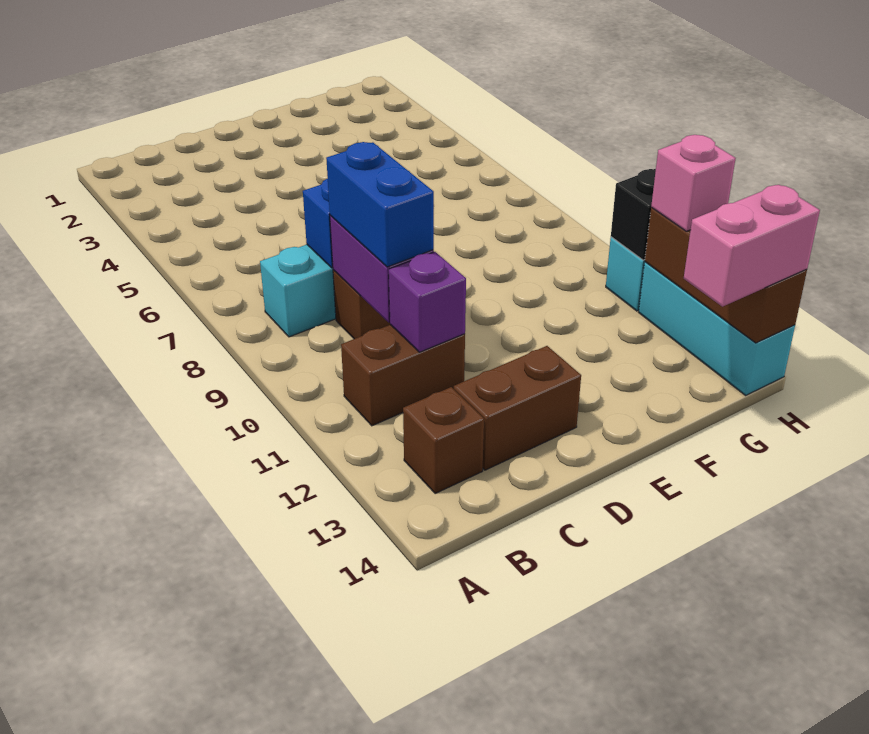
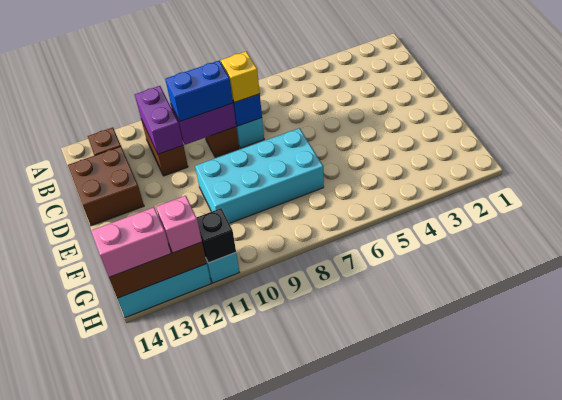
none -> yellow 1x1 brick [221,51,260,103]
purple 1x1 brick [389,252,466,352] -> purple 1x2 brick [135,86,183,154]
brown 1x2 brick [454,346,581,470] -> brown 2x2 brick [68,146,144,226]
none -> cyan 2x4 brick [195,128,324,224]
pink 1x2 brick [684,185,820,307] -> pink 1x2 brick turned to [91,207,171,277]

